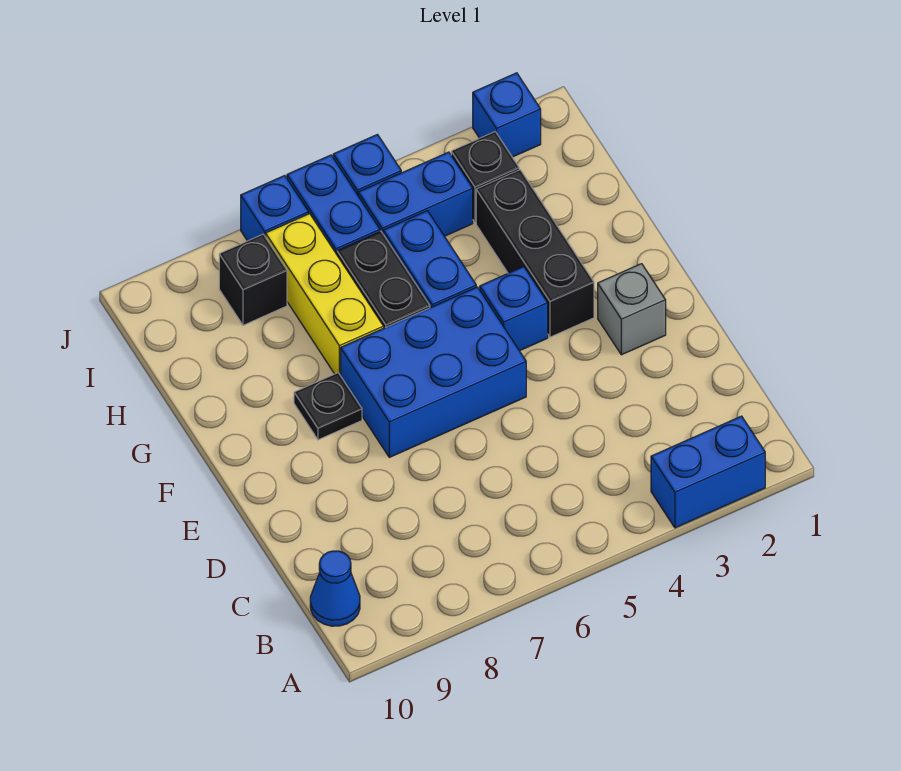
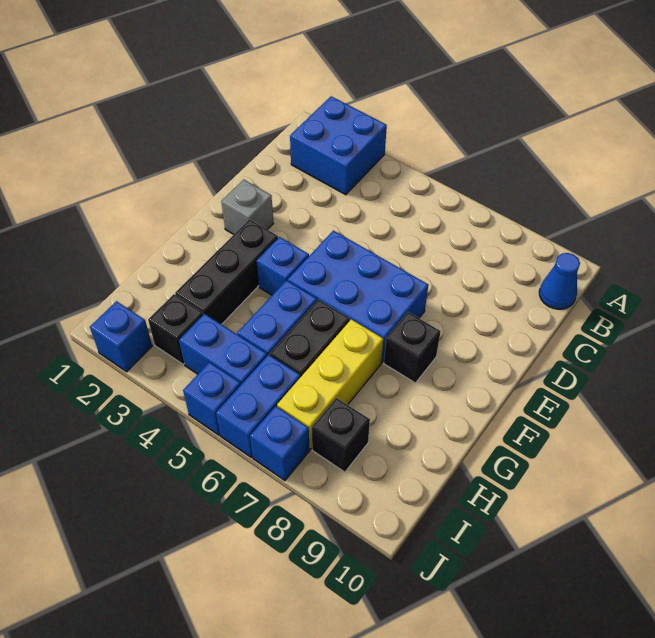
blue 1x2 brick [651,416,765,528] -> blue 2x2 brick [290,96,387,195]
black 1x1 plate [294,373,362,440] -> black 1x1 brick [384,312,441,383]

